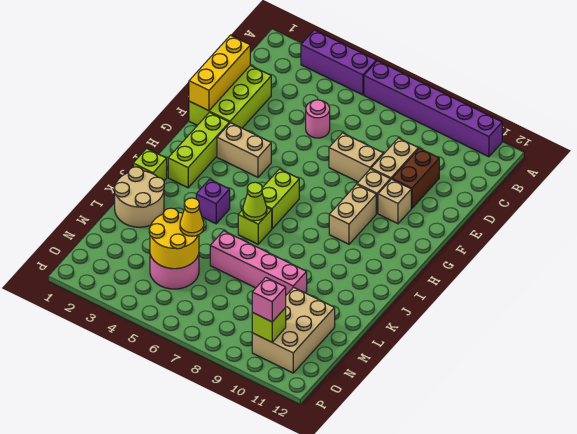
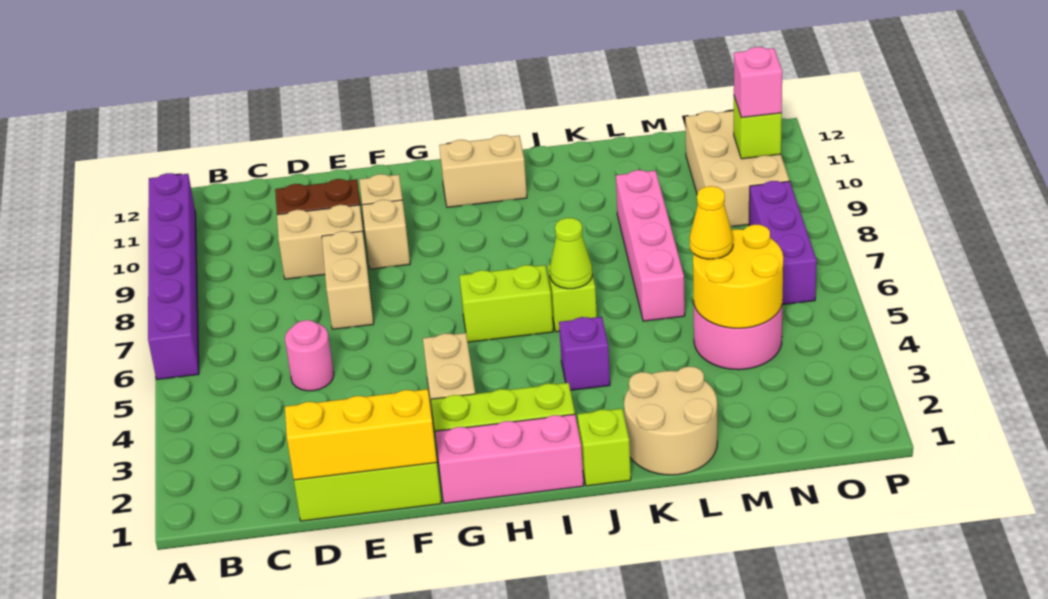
purple 1x3 brick [301,30,376,95] -> purple 1x3 brick moved to [749,181,817,305]
none -> pink 1x3 brick [435,414,584,503]
tan 1x2 brick [329,184,376,244] -> tan 1x2 brick moved to [439,135,527,207]
tan 2x3 brick [252,287,335,373] -> tan 2x3 brick turned to [685,111,789,227]

